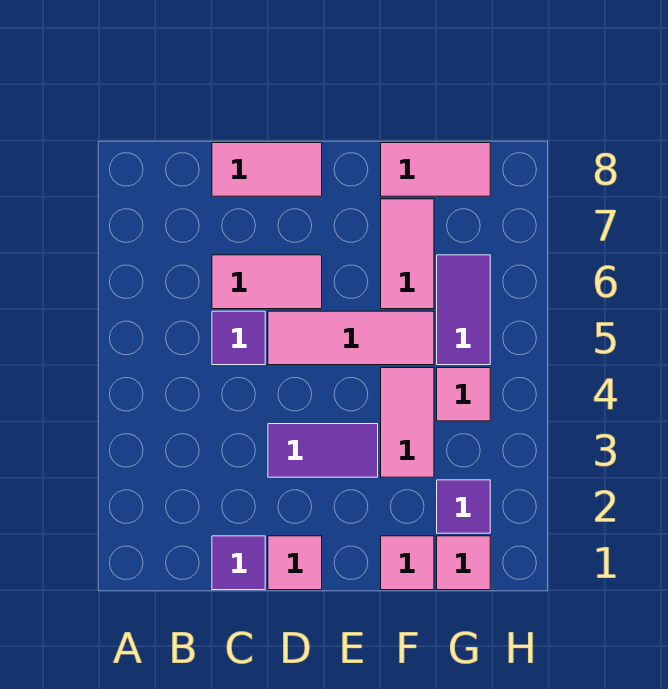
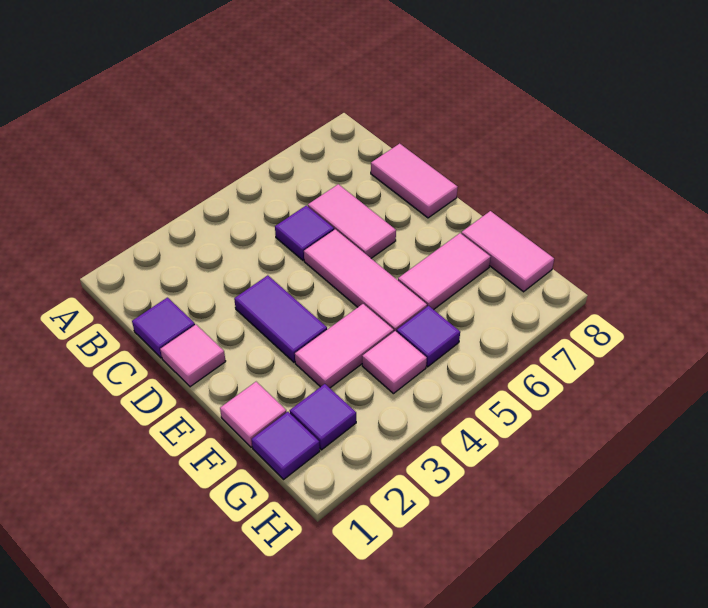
pink 1x1 tile [437,536,490,590] -> purple 1x1 tile [252,412,320,479]
purple 1x2 tile [437,255,490,365] -> purple 1x1 tile [397,306,460,367]

